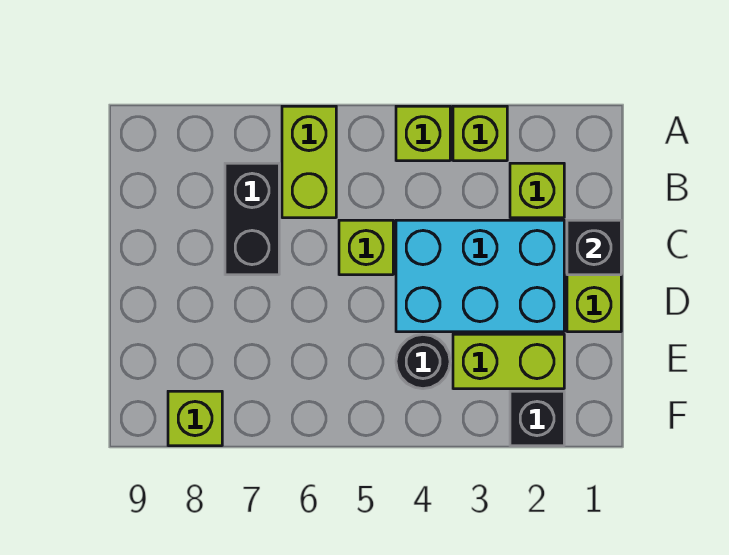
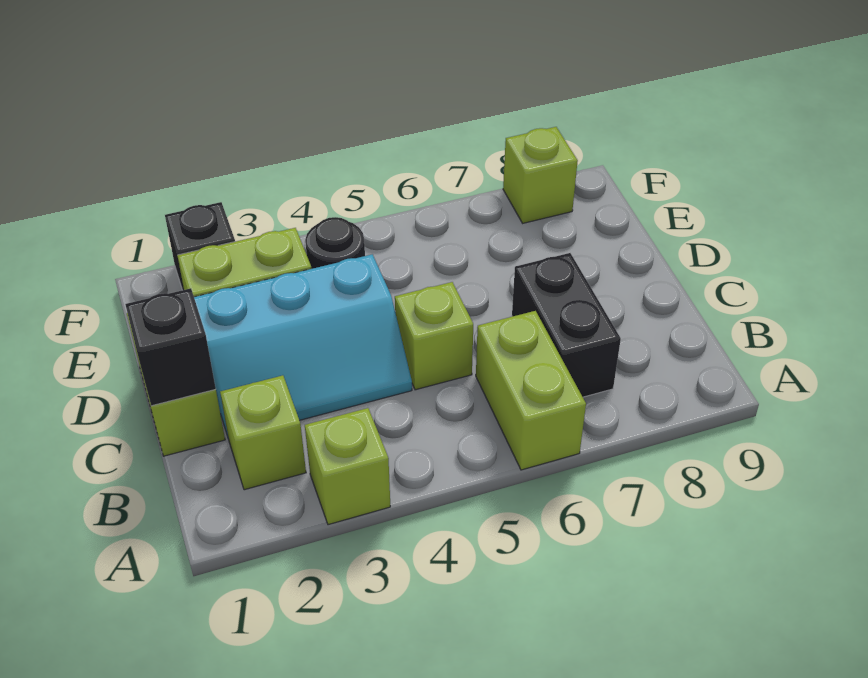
lime 1x1 brick [396,106,450,161] -> none
cyan 2x3 brick [396,220,564,332] -> cyan 2x3 slope [194,254,412,436]

